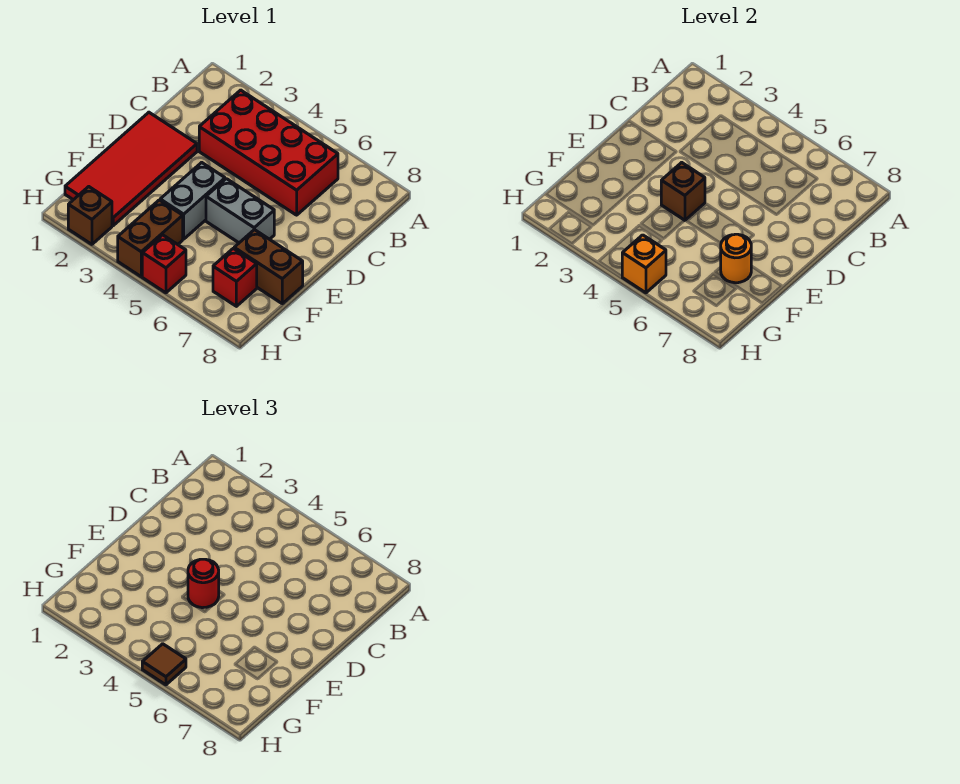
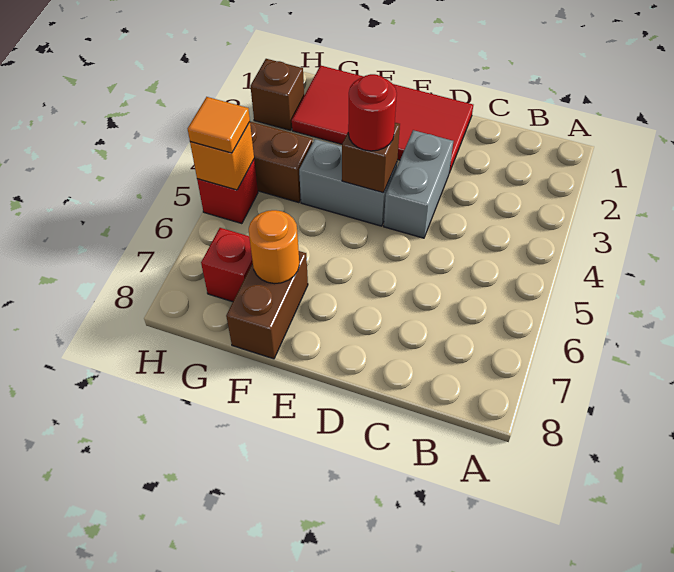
red 2x4 brick [199,90,338,215] -> none
grey 1x2 brick [206,179,274,243] -> grey 1x2 brick moved to [384,130,453,238]
brown 1x1 tile [142,644,186,685] -> orange 1x1 tile [188,97,250,153]

